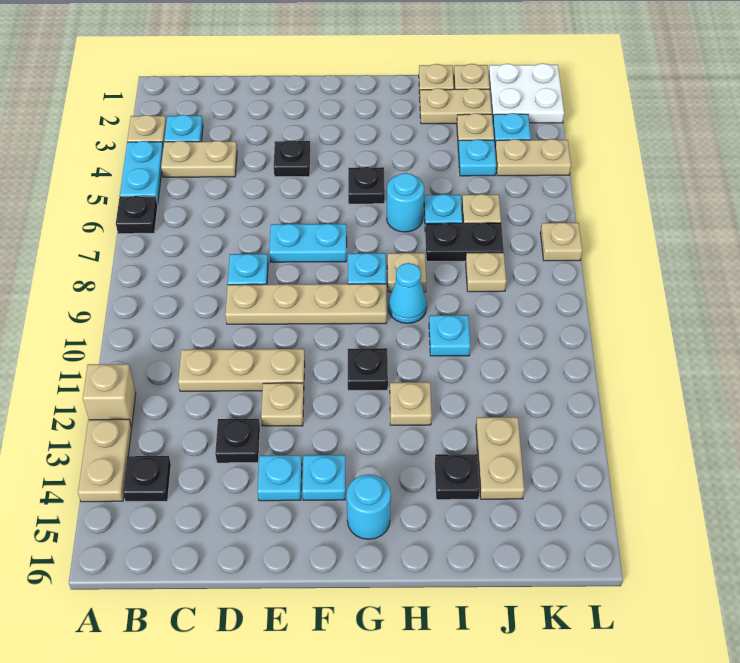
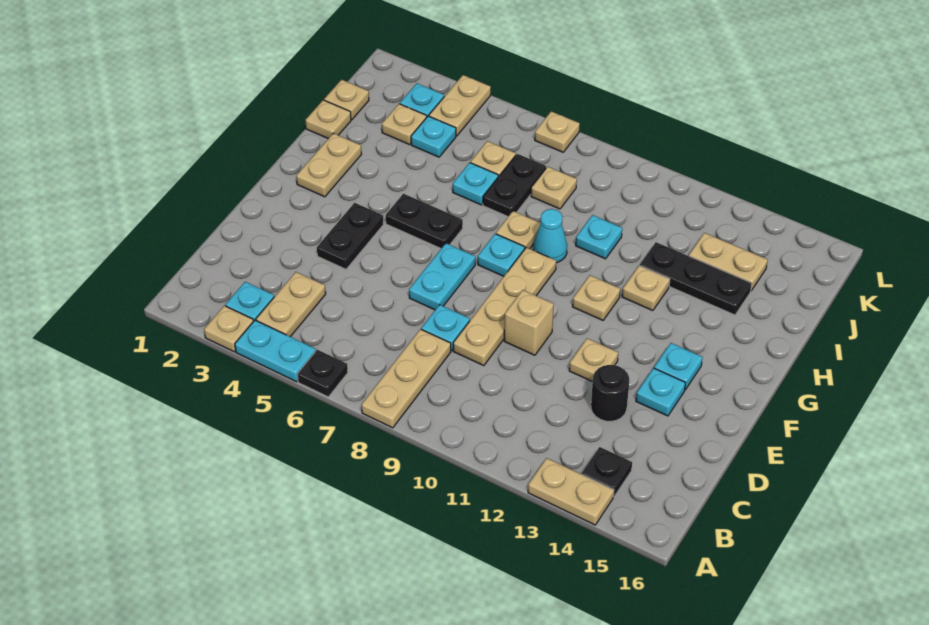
tan 1x1 brick [83,364,136,427] -> tan 1x1 brick moved to [504,290,554,355]
tan 1x3 plate [178,349,305,391] -> tan 1x3 plate moved to [361,329,451,428]
black 1x1 plate [215,419,260,463] -> black 1x1 round brick [591,365,629,421]
black 1x1 plate [274,140,310,177] -> black 1x2 plate [317,203,384,269]
black 1x1 plate [348,167,385,204] -> black 1x2 plate [386,194,463,248]
black 1x1 plate [348,348,388,390] -> tan 1x1 plate [573,275,620,320]
cyan 1x1 round brick [347,474,391,539] -> none
cyan 1x1 round brick [387,173,424,232] -> none
tan 1x2 plate [420,88,492,124] -> tan 1x2 plate moved to [296,133,362,197]
black 1x1 plate [435,454,480,500] -> black 1x3 plate [640,242,752,315]
white 2x2 plate [489,63,564,123] -> none

